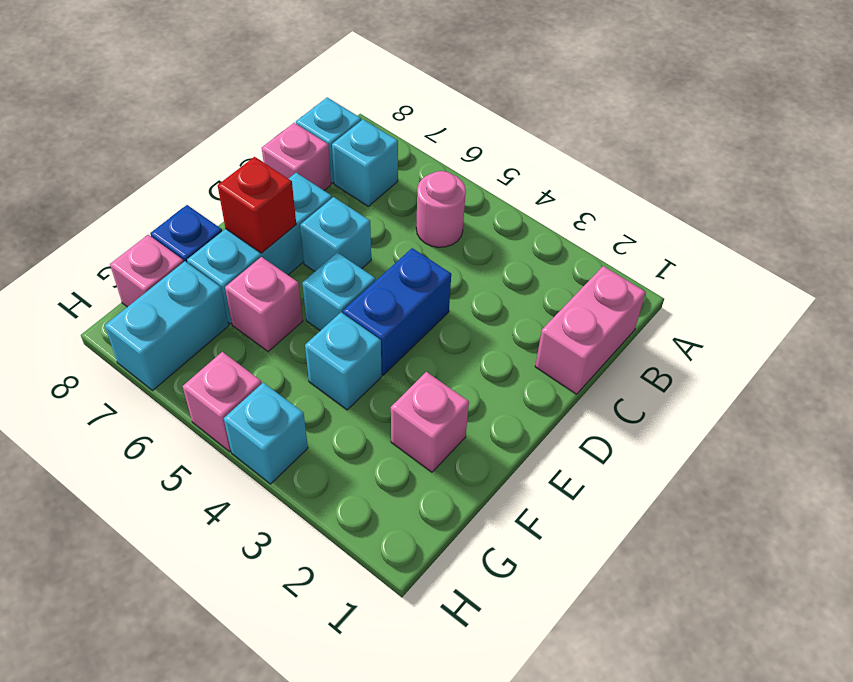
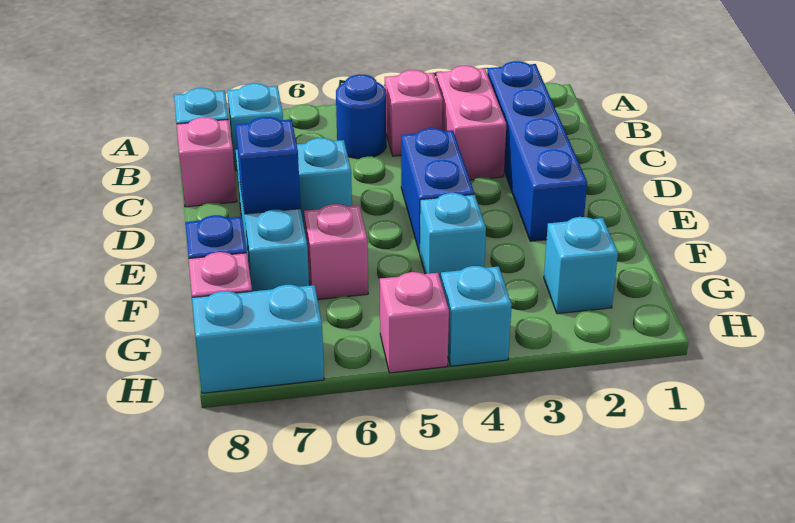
pink 1x2 brick [535,266,646,394] -> pink 1x2 brick moved to [436,66,506,180]
none -> blue 1x4 brick [487,61,587,241]
pink 1x1 round brick [416,171,466,247] -> blue 1x1 round brick [336,74,386,159]
cyan 1x1 brick [302,253,375,331] -> cyan 1x1 brick moved to [544,217,618,314]
red 1x1 brick [218,157,296,253] -> blue 1x1 brick [236,117,301,214]
pink 1x1 brick [391,372,469,472] -> pink 1x1 brick moved to [385,70,443,156]
cyan 1x2 brick [105,261,229,390] -> cyan 1x2 brick turned to [192,285,324,393]

